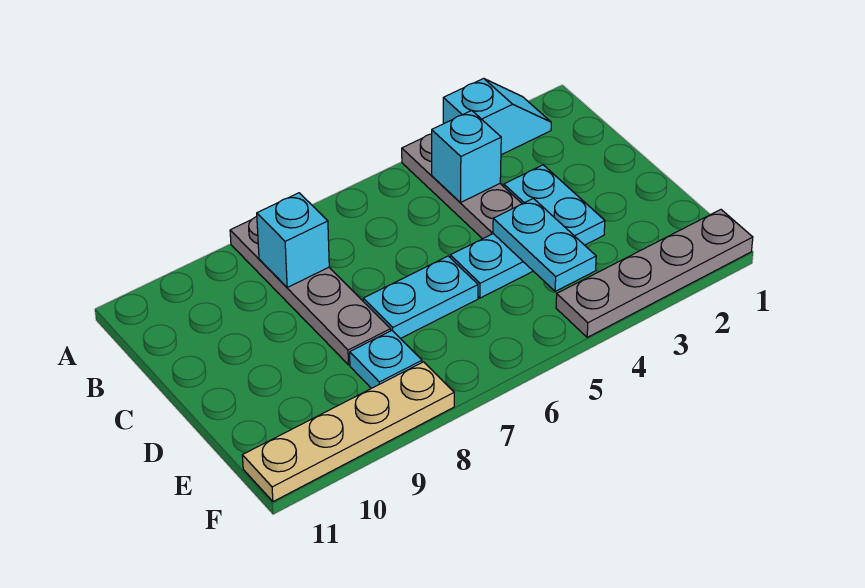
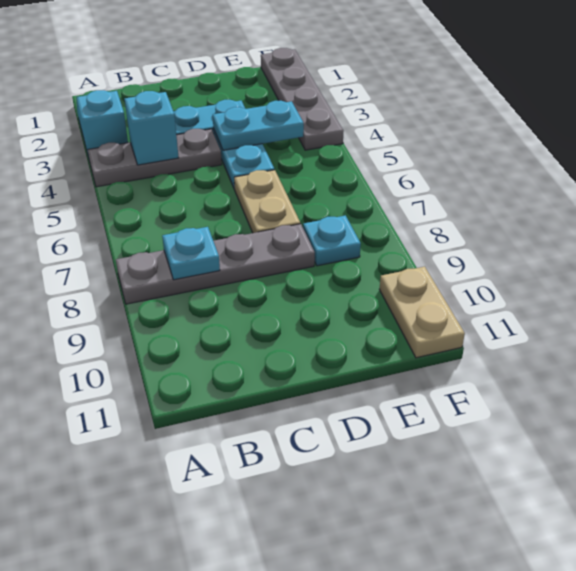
cyan 1x1 brick [257,193,329,287] -> cyan 1x1 plate [162,227,220,280]
cyan 1x2 plate [363,256,478,339] -> tan 1x2 plate [234,170,300,233]
tan 1x4 plate [242,362,454,502] -> tan 1x2 plate [379,267,465,358]

